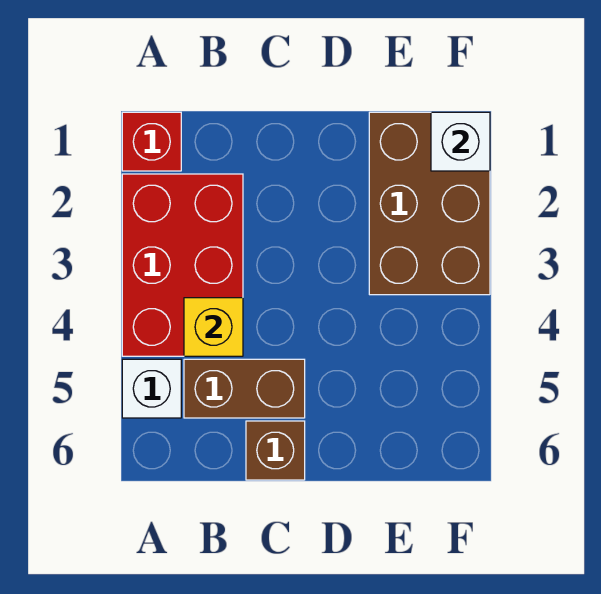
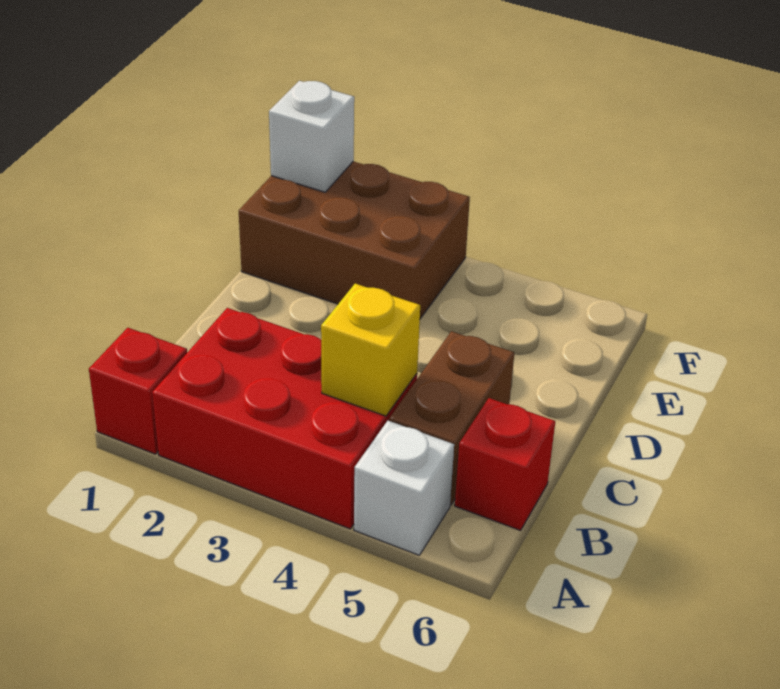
none -> red 1x1 brick [455,398,555,530]
brown 1x1 brick [246,421,305,480] -> none

